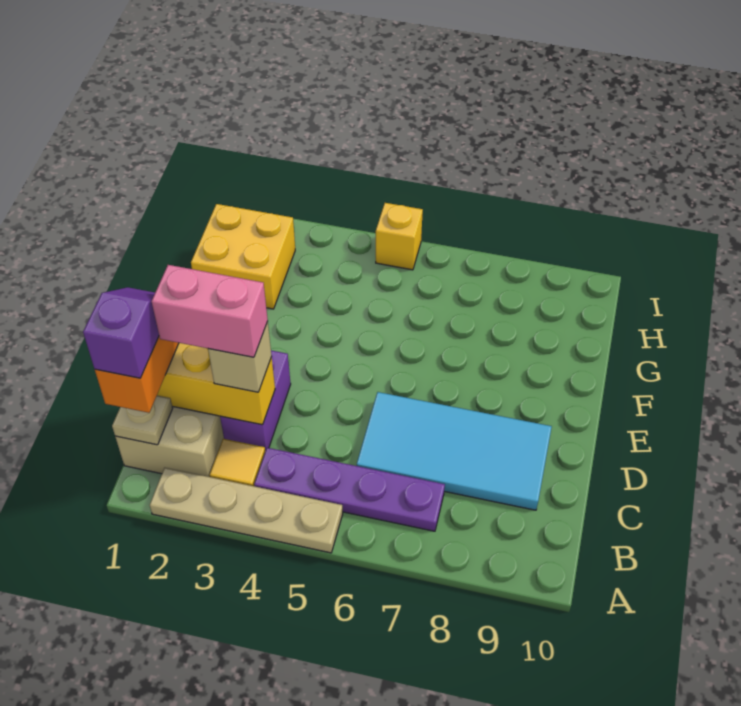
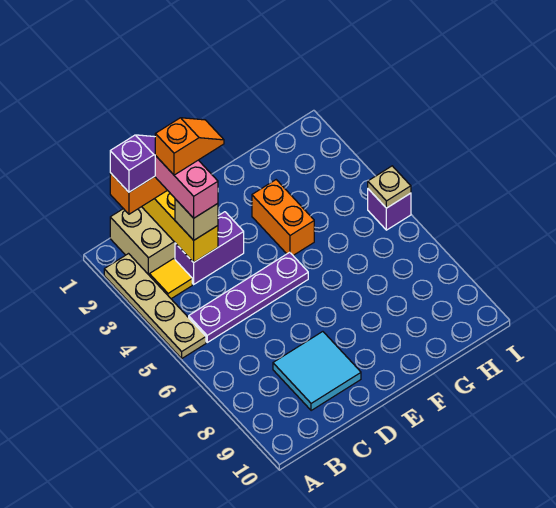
tan 1x1 plate [112,396,173,445] -> tan 1x1 plate moved to [368,166,411,208]
purple 1x4 plate [254,448,445,531] -> purple 1x4 plate turned to [189,252,308,342]
none -> orange 1x2 slope [155,118,224,175]
cyan 2x4 tile [357,392,552,510] -> cyan 2x2 tile [273,332,361,411]
none -> orange 1x2 brick [252,180,314,255]
yellow 2x2 brick [191,204,295,309] -> none
yellow 1x1 brick [376,203,423,270] -> purple 1x1 brick [368,189,411,230]

